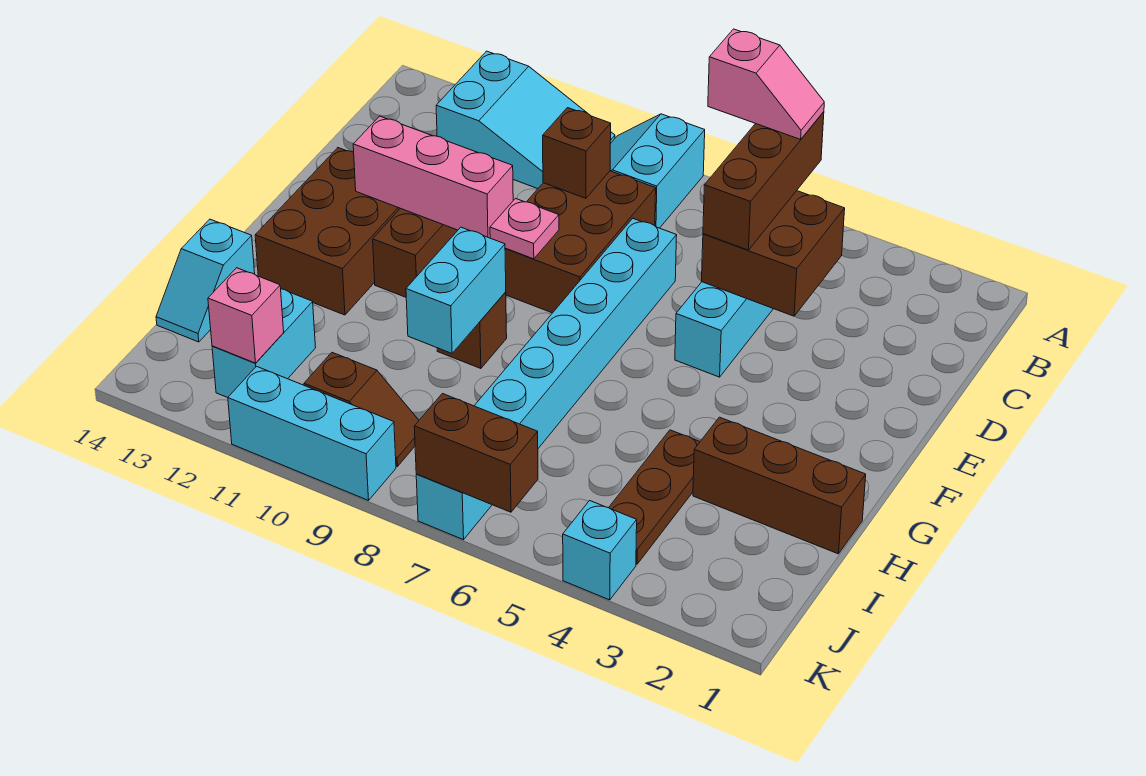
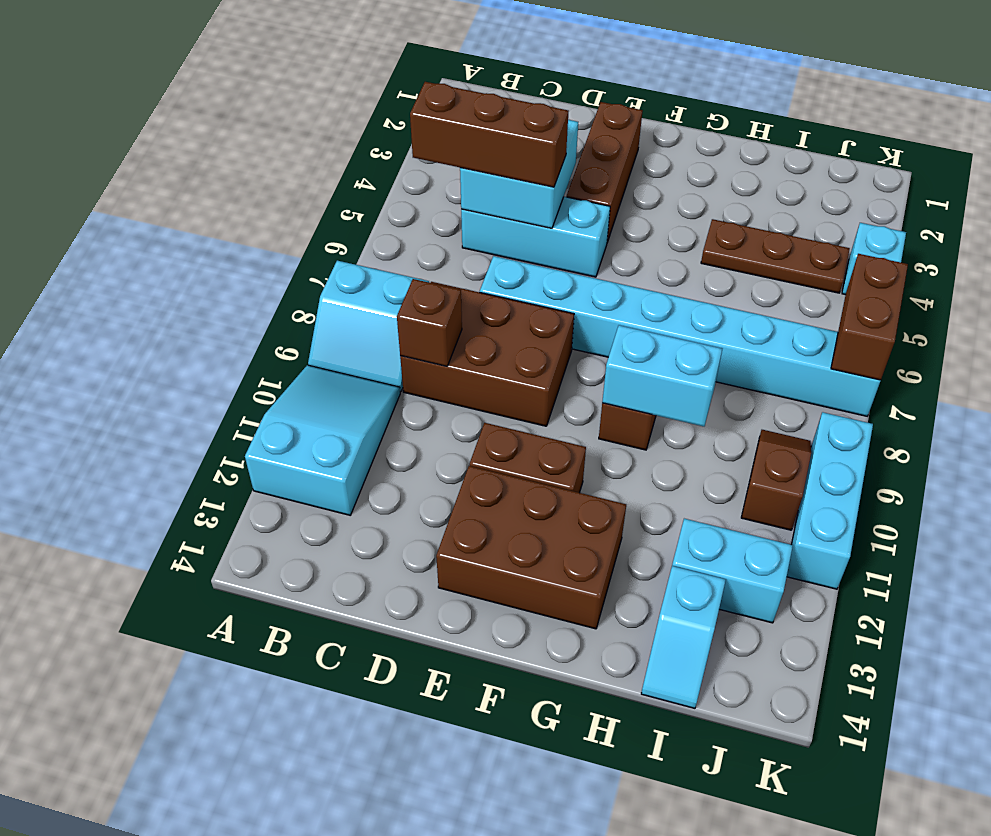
pink 1x2 slope [708,29,824,139] -> none
brown 2x2 brick [702,191,845,316] -> cyan 2x2 brick [460,120,578,228]
pink 1x1 plate [490,199,559,259] -> none
pink 1x3 brick [353,116,513,238] -> none
brown 1x3 brick [693,417,866,554] -> brown 1x3 brick moved to [567,102,643,242]
cyan 1x2 slope [156,219,255,342] -> cyan 1x2 slope turned to [641,566,726,708]
pink 1x1 brick [208,268,284,363] -> none

